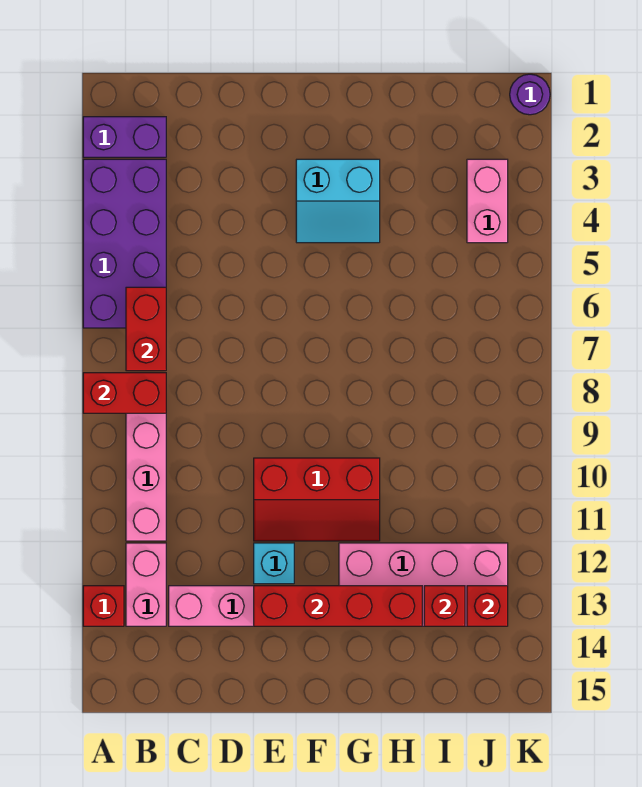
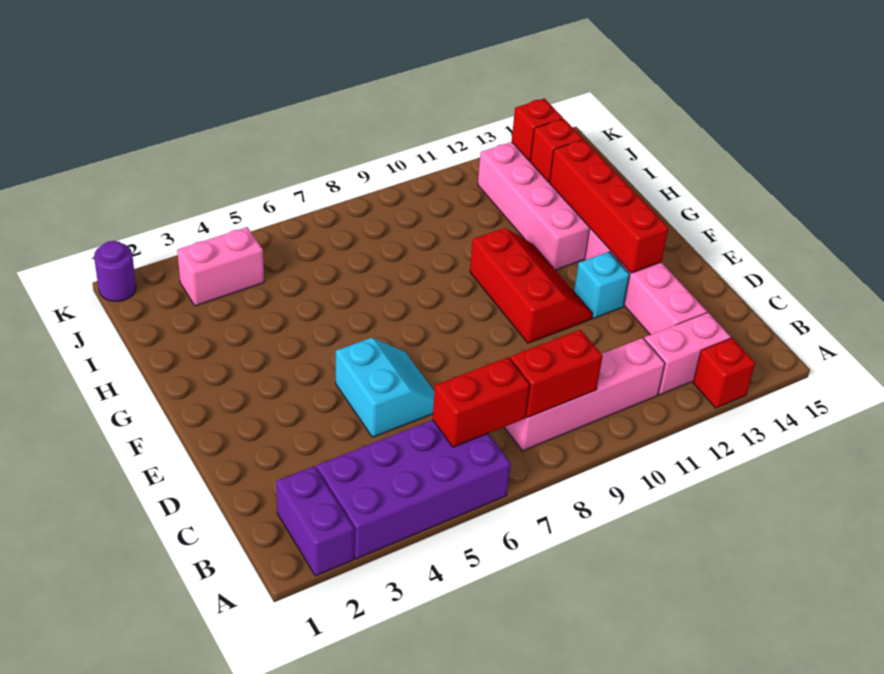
red 1x2 brick [83,373,166,413] -> red 1x2 brick turned to [510,330,603,418]
cyan 2x2 slope [296,159,380,243] -> cyan 2x2 slope moved to [336,338,435,437]

